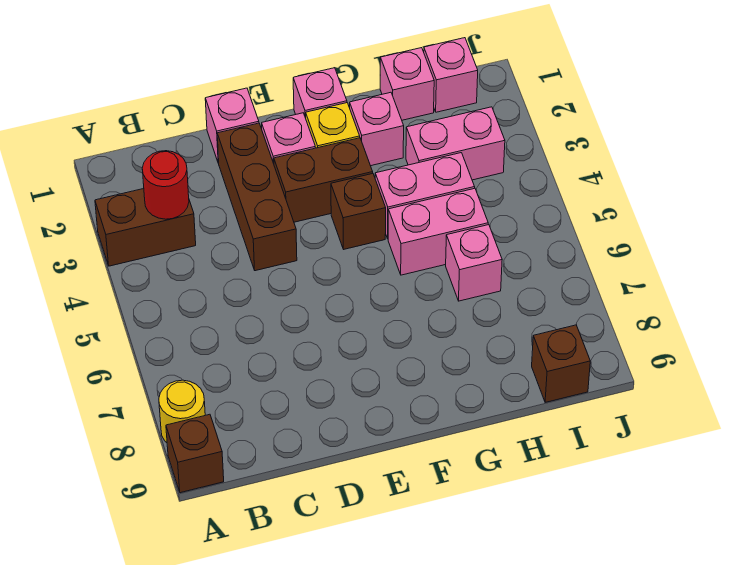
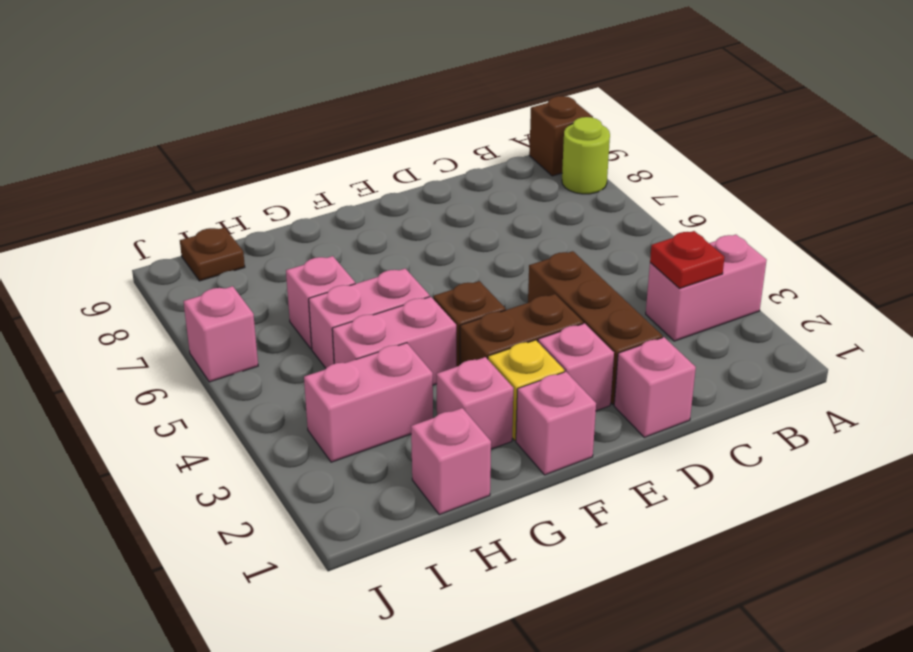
brown 1x2 brick [95,189,196,266] -> pink 1x2 brick [646,235,767,341]
yellow 1x1 round brick [159,380,205,443] -> lime 1x1 round brick [562,117,610,194]
red 1x1 round brick [142,151,189,219] -> red 1x1 plate [650,231,725,288]
pink 1x1 brick [424,38,478,112] -> pink 1x1 brick moved to [183,286,258,382]
brown 1x1 brick [532,325,590,402] -> brown 1x1 plate [180,228,245,281]

